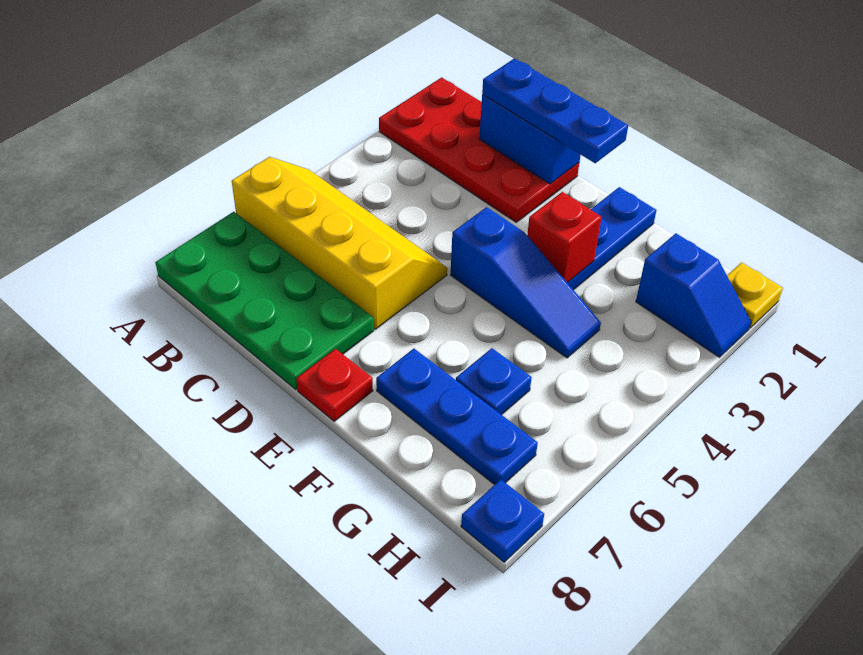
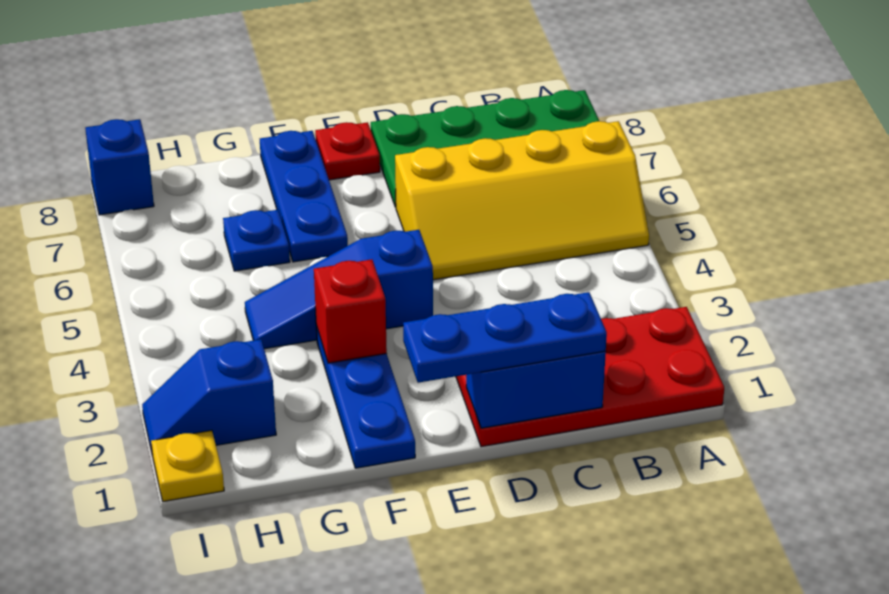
blue 1x3 plate [376,349,538,485] -> blue 1x3 plate turned to [260,131,348,262]
blue 1x1 plate [461,480,544,562] -> blue 1x1 brick [85,119,154,215]

